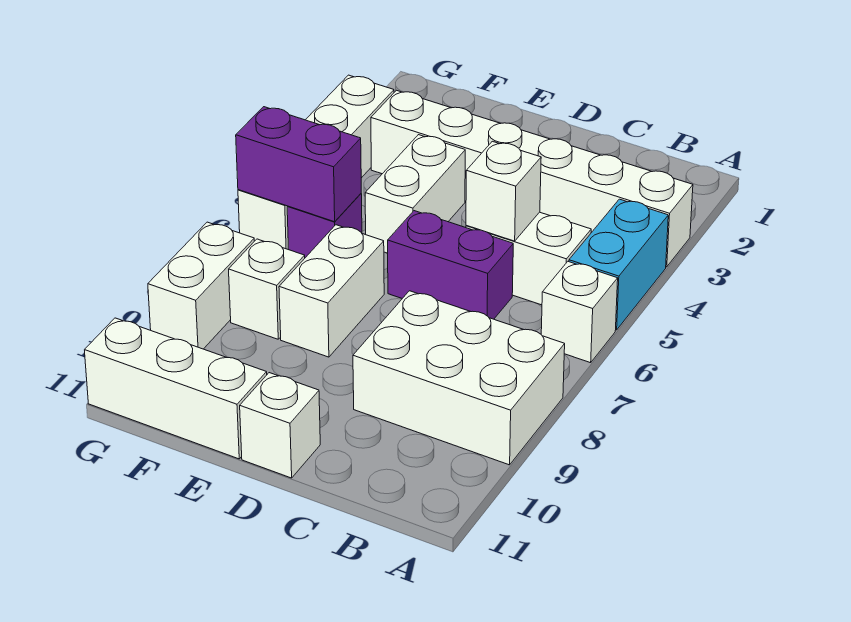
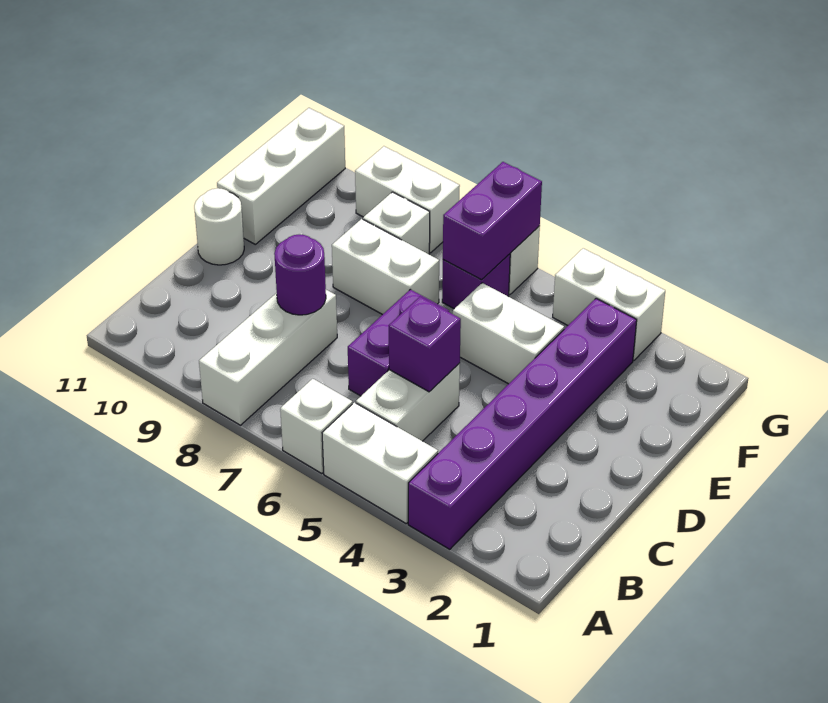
white 1x6 brick [371,90,693,267] -> purple 1x6 brick [408,299,637,549]
cyan 1x2 brick [569,199,668,330] -> white 1x2 brick [322,403,438,523]
white 2x3 brick [353,291,565,465] -> white 1x3 brick [199,290,337,425]
white 1x1 brick [466,141,541,241] -> purple 1x1 brick [389,297,461,392]
none -> purple 1x1 round brick [274,235,326,315]
white 1x1 brick [240,373,320,478] -> white 1x1 round brick [194,188,244,265]

